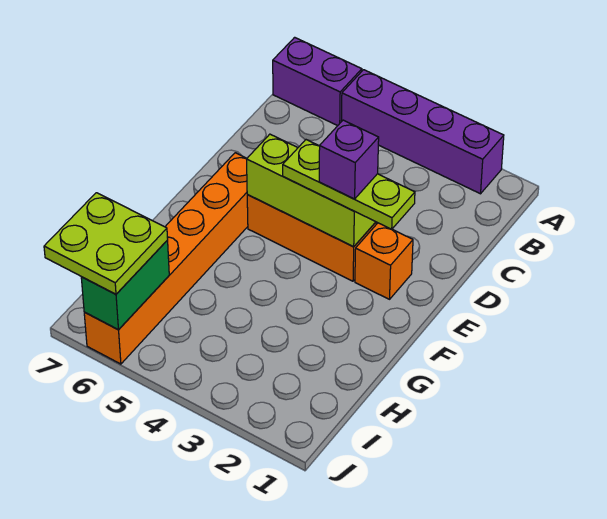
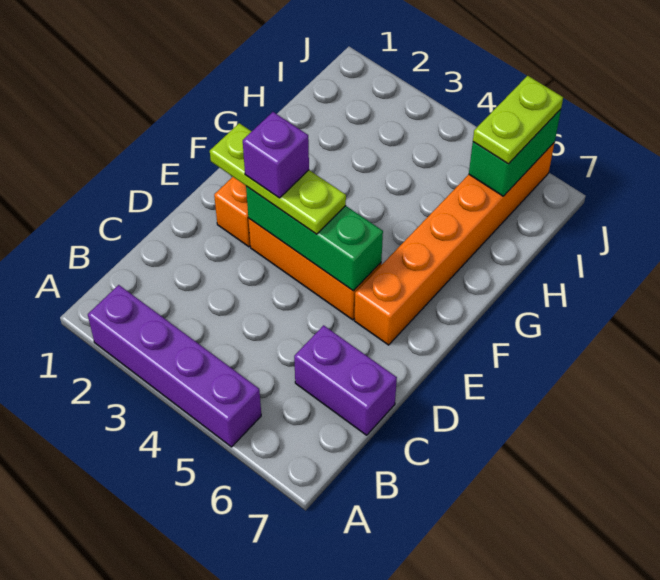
purple 1x2 brick [273,37,362,126] -> purple 1x2 brick moved to [294,325,397,435]
lime 1x3 brick [247,134,375,247] -> green 1x3 brick [246,186,383,291]
lime 2x2 plate [44,193,168,294] -> lime 1x2 plate [473,76,563,164]

